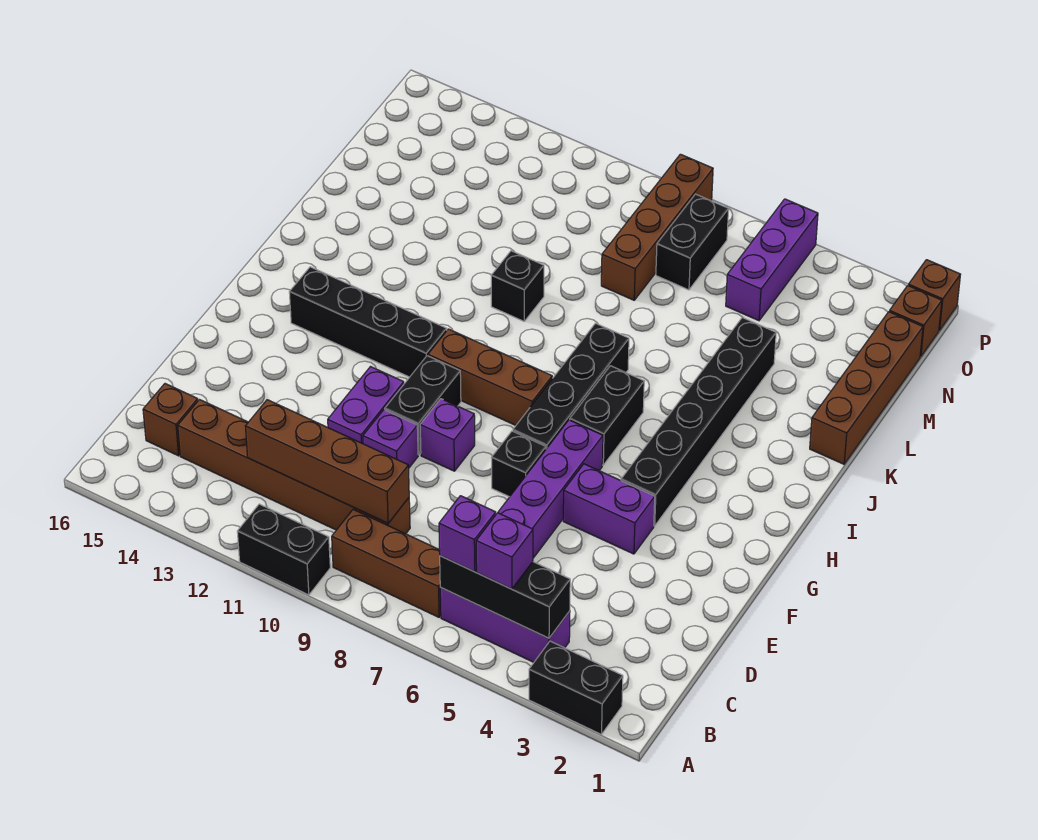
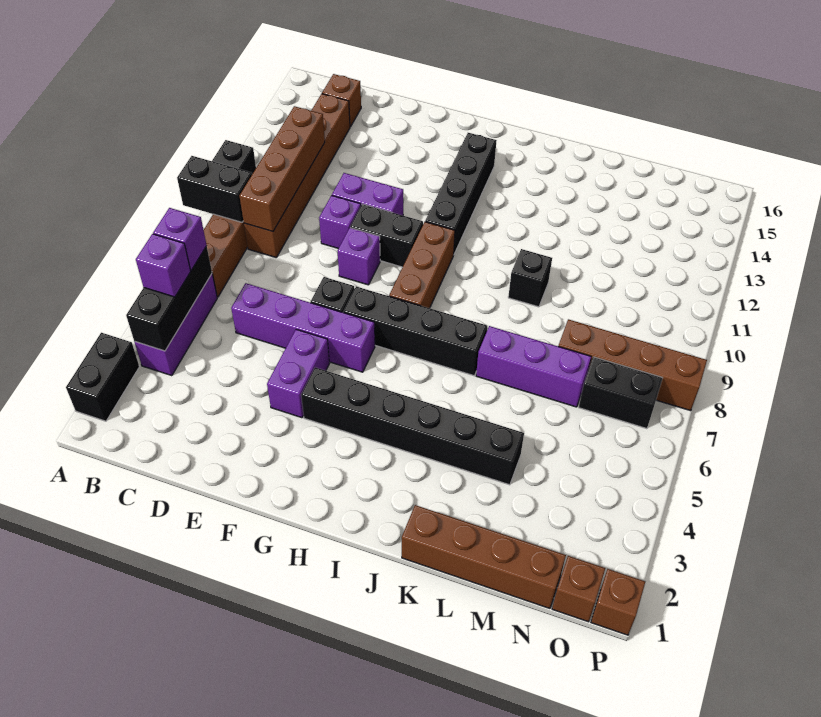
black 1x2 brick [570,366,644,465] -> black 1x2 brick moved to [177,156,252,222]
purple 1x3 brick [726,199,818,321] -> purple 1x3 brick moved to [476,326,591,407]

